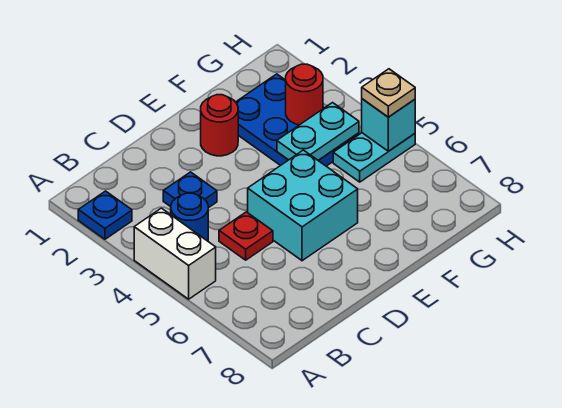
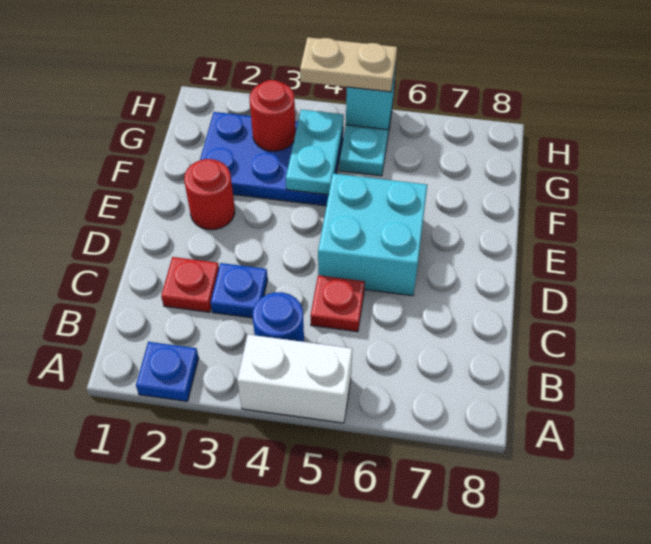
none -> red 1x1 plate [161,257,219,312]
tan 1x1 plate [362,69,415,117] -> tan 1x2 plate [300,37,397,92]

